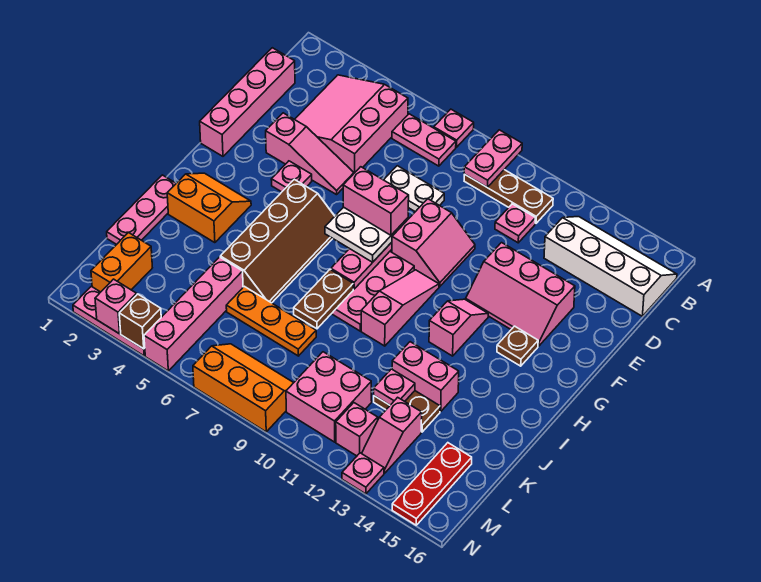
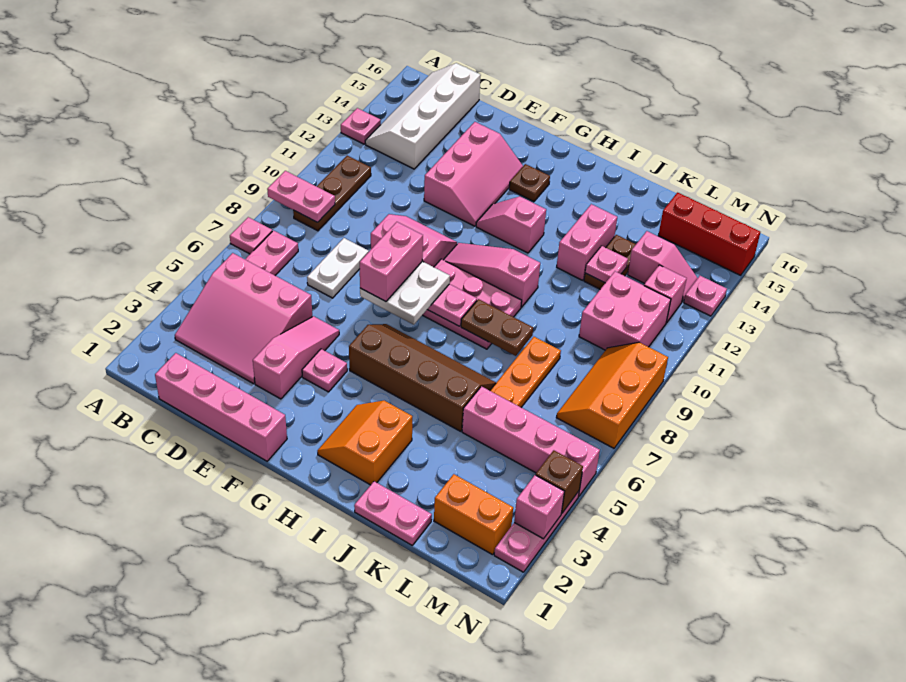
pink 1x1 plate [495,204,535,243] -> pink 1x1 plate moved to [341,108,381,144]
pink 1x3 plate [107,175,176,244] -> pink 1x2 plate [354,481,432,545]
red 1x3 plate [392,443,472,525] -> red 1x3 brick [658,193,760,275]

